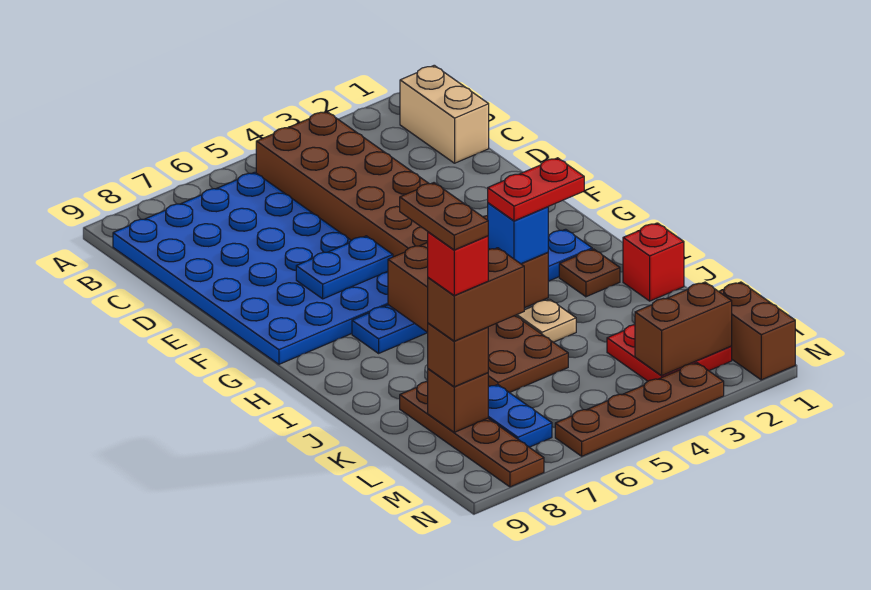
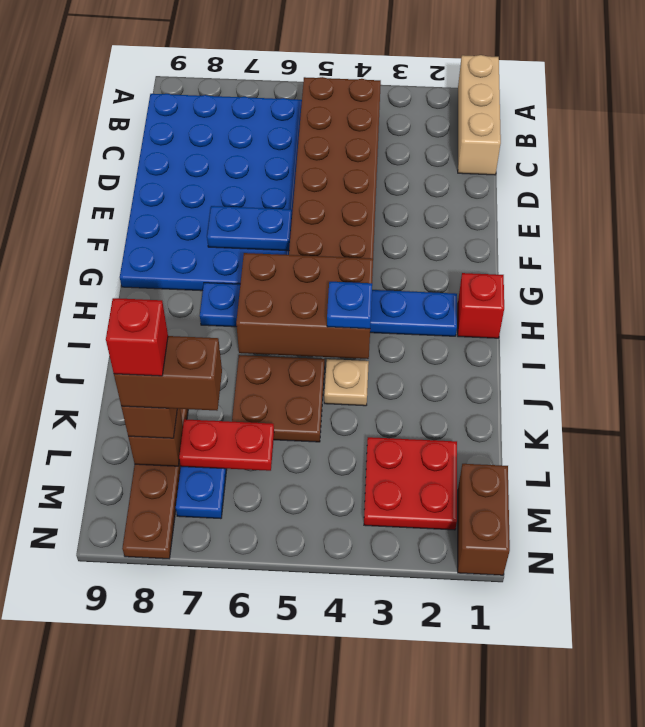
tan 1x2 brick [400,65,489,163] -> tan 1x3 brick [458,55,501,175]
brown 1x1 plate [559,249,620,297] -> none
red 1x2 plate [488,158,584,221] -> red 1x2 plate moved to [179,419,274,471]
blue 1x1 brick [488,203,548,264] -> blue 1x1 plate [327,282,372,329]
red 1x1 brick [623,223,684,301] -> red 1x1 brick moved to [458,273,504,338]
brown 1x2 plate [400,183,488,250] -> none
brown 1x2 brick [635,282,732,376] -> none
brown 1x4 plate [555,363,724,456] -> none

